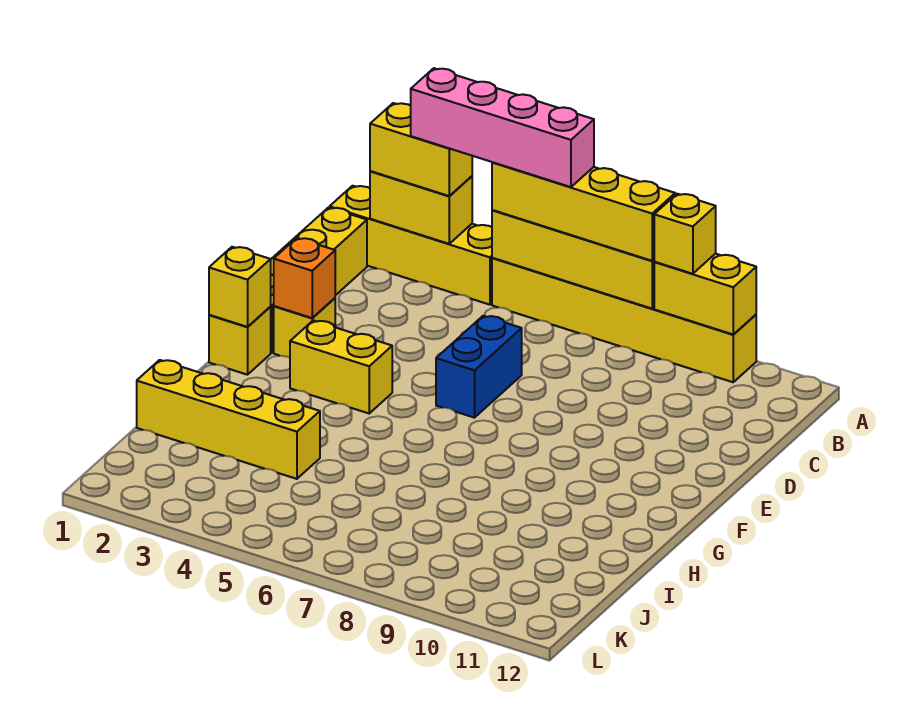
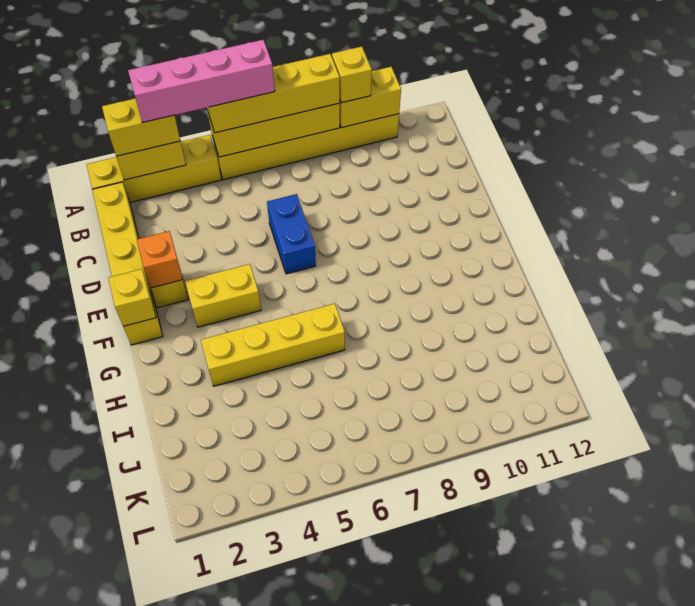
yellow 1x4 brick [137,360,320,479] -> yellow 1x4 brick moved to [201,304,345,386]

